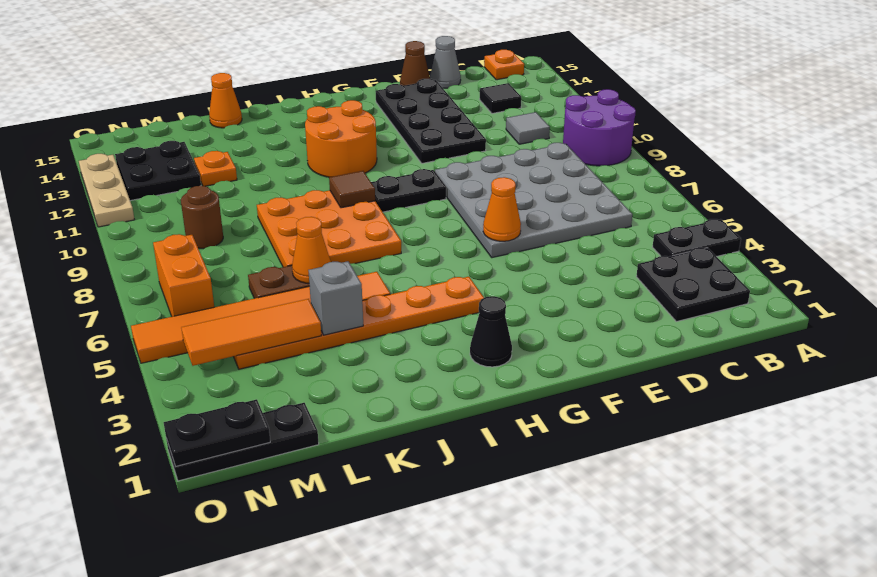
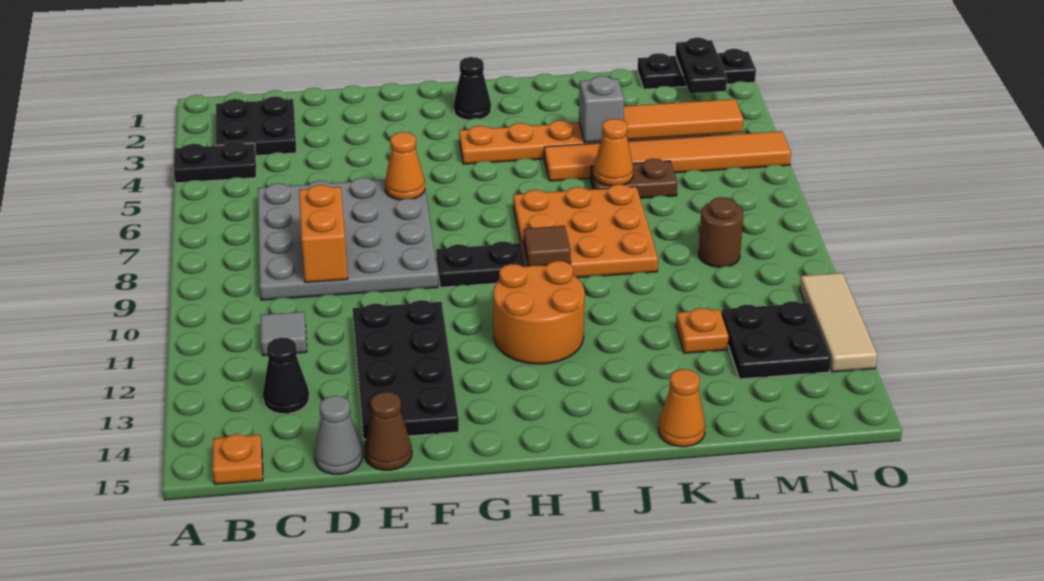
purple 2x2 round brick [563,89,636,166] -> none
black 1x1 tile [480,83,521,113] -> black 1x1 cone [263,338,309,414]
black 1x2 plate [164,399,270,467] -> black 1x2 plate turned to [676,38,727,93]
orange 1x2 brick [153,234,214,317] -> orange 1x2 brick moved to [299,185,348,283]
tan 1x3 plate [79,154,135,227] -> tan 1x3 tile [800,273,877,372]

